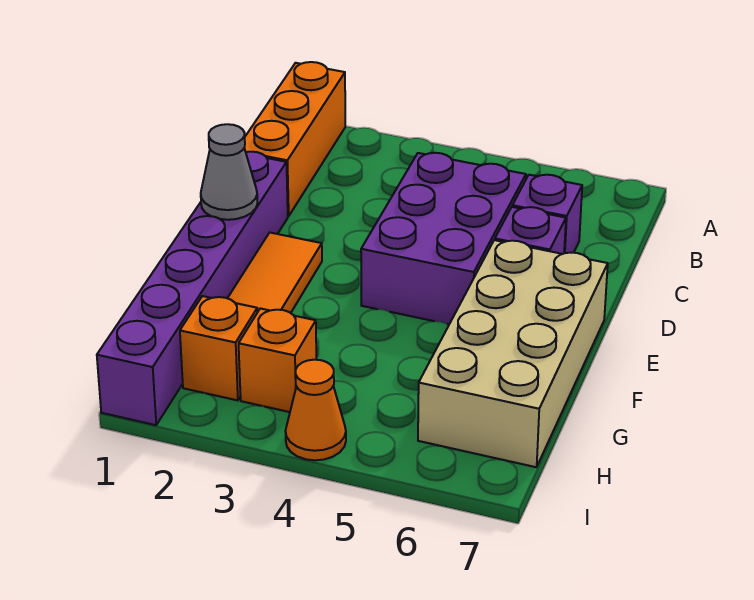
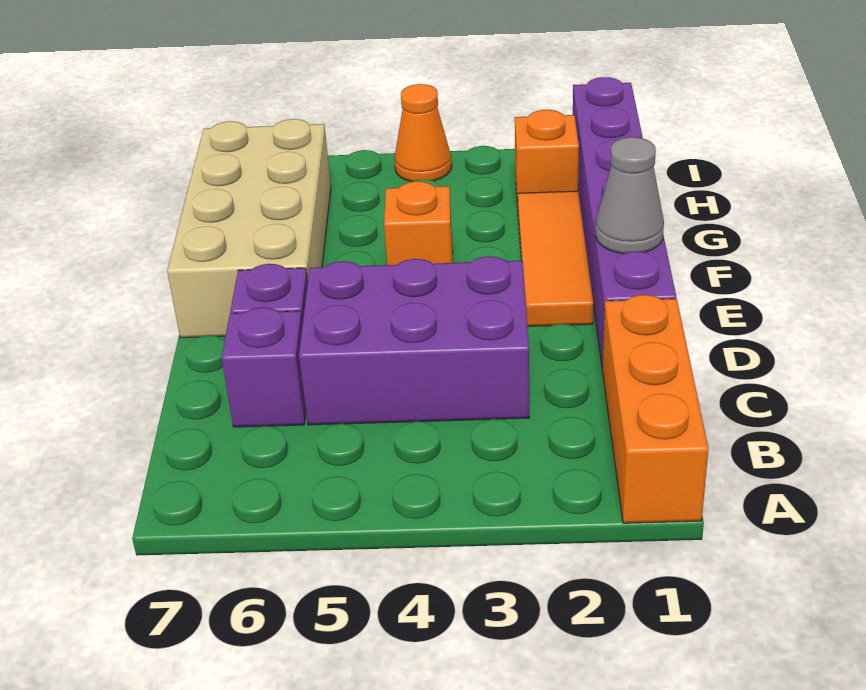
purple 2x3 brick [361,153,526,324] -> purple 2x3 brick turned to [299,256,529,425]
orange 1x1 brick [239,308,316,412] -> orange 1x1 brick moved to [384,181,453,265]

